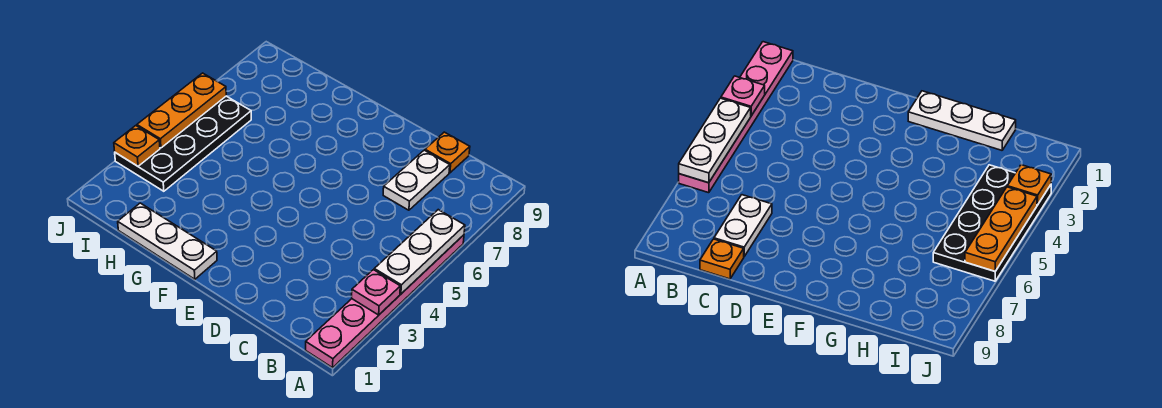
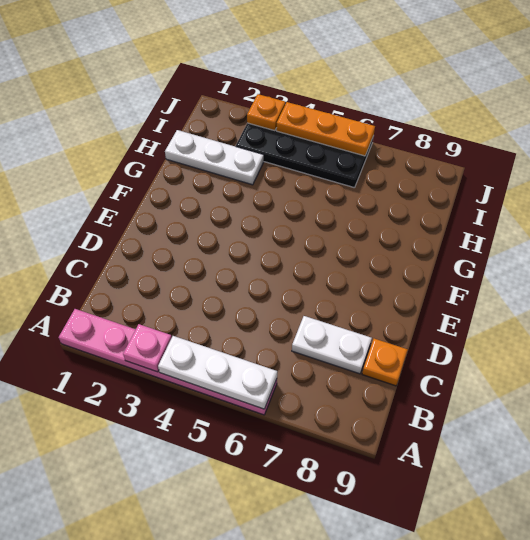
white 1x3 plate [118,203,217,279] -> white 1x3 plate turned to [165,130,264,185]

